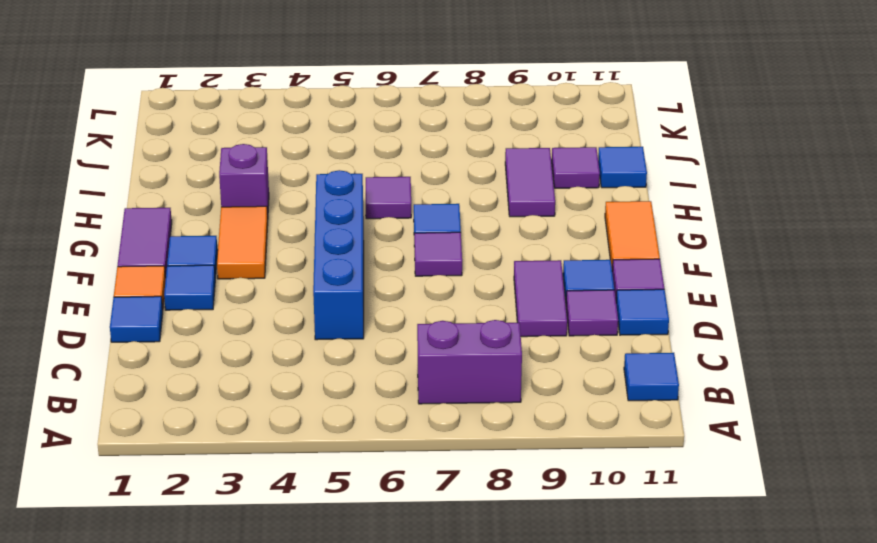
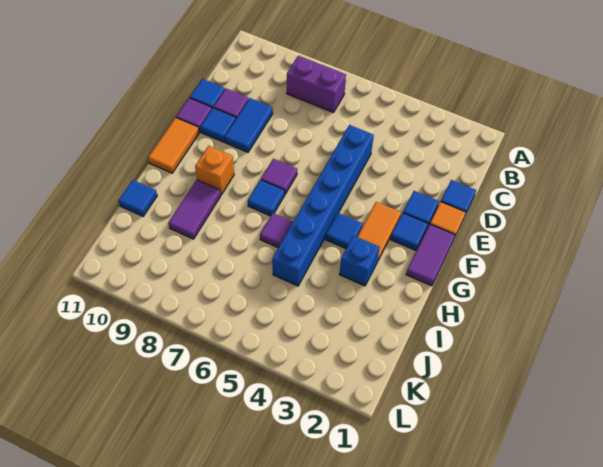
blue 1x1 tile [624,353,679,401] -> blue 1x1 tile moved to [325,213,363,249]
blue 1x4 brick [313,170,364,340] -> blue 1x6 brick [272,125,374,286]
purple 1x2 tile [514,260,567,337] -> blue 1x2 tile [224,98,273,152]
none -> orange 1x1 brick [195,146,234,195]
purple 1x1 brick [219,144,269,216] -> blue 1x1 brick [339,236,380,286]
purple 1x1 tile [552,147,600,188] -> none

